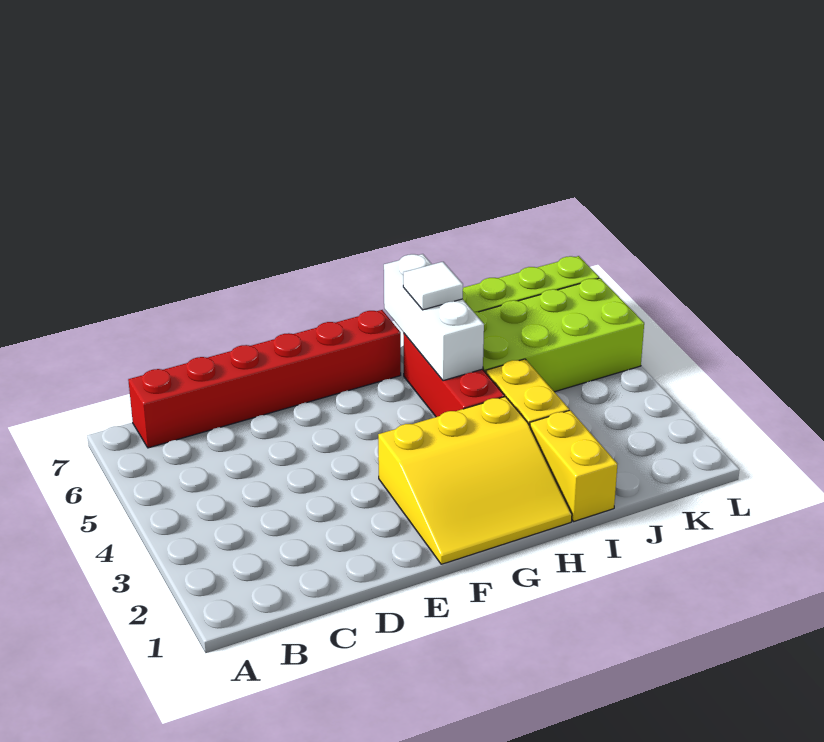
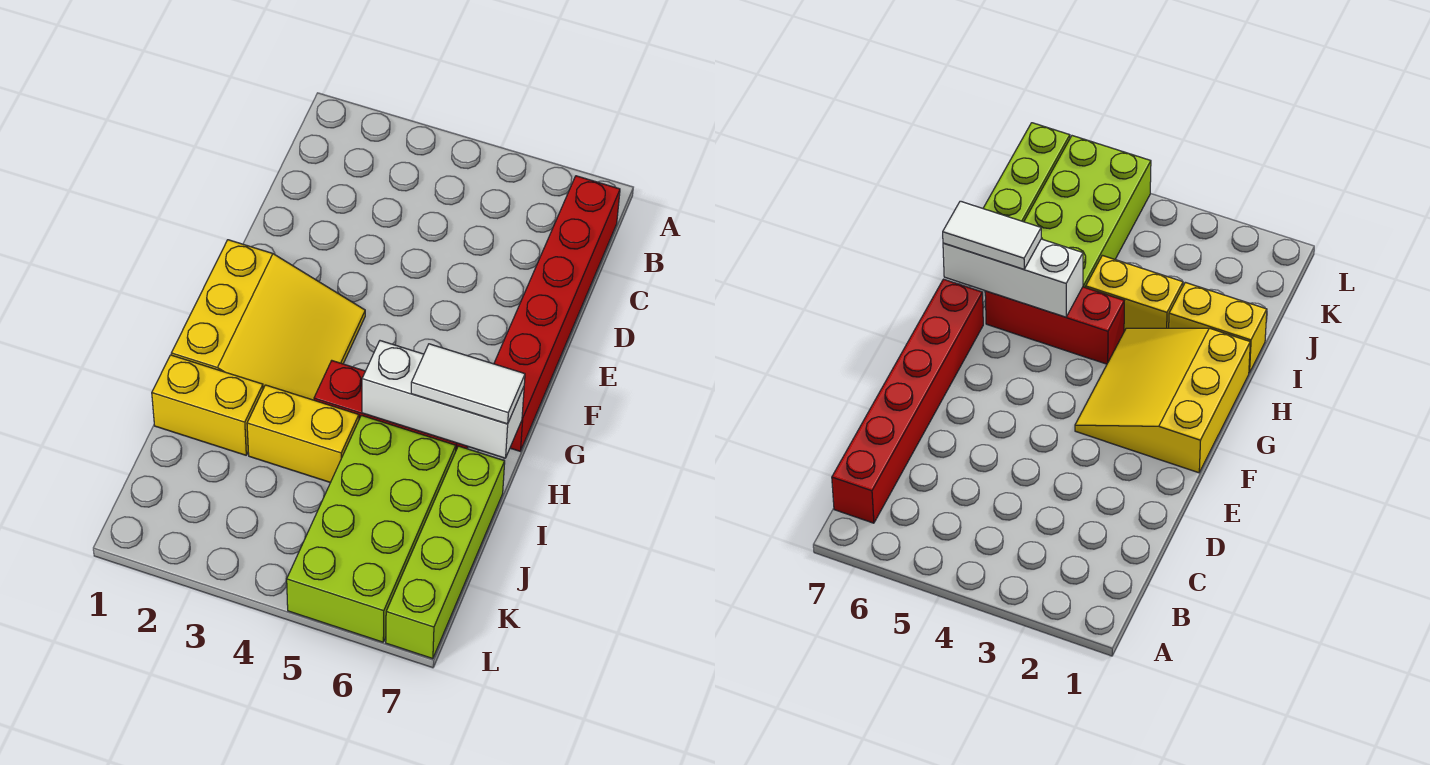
yellow 3x3 slope [378,397,572,564] -> yellow 3x3 slope turned to [171,240,365,400]
white 1x1 tile [403,262,463,310] -> white 1x2 tile [411,344,525,424]

